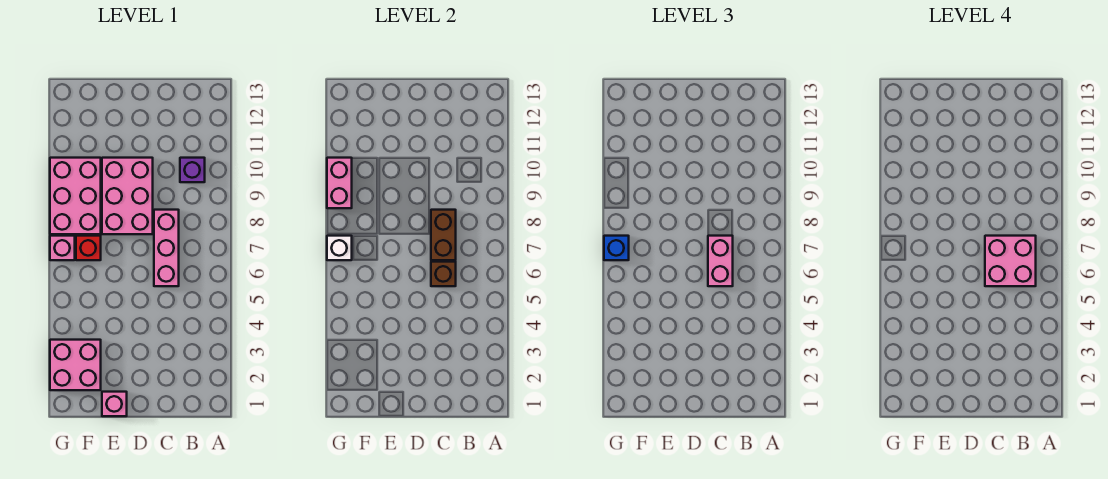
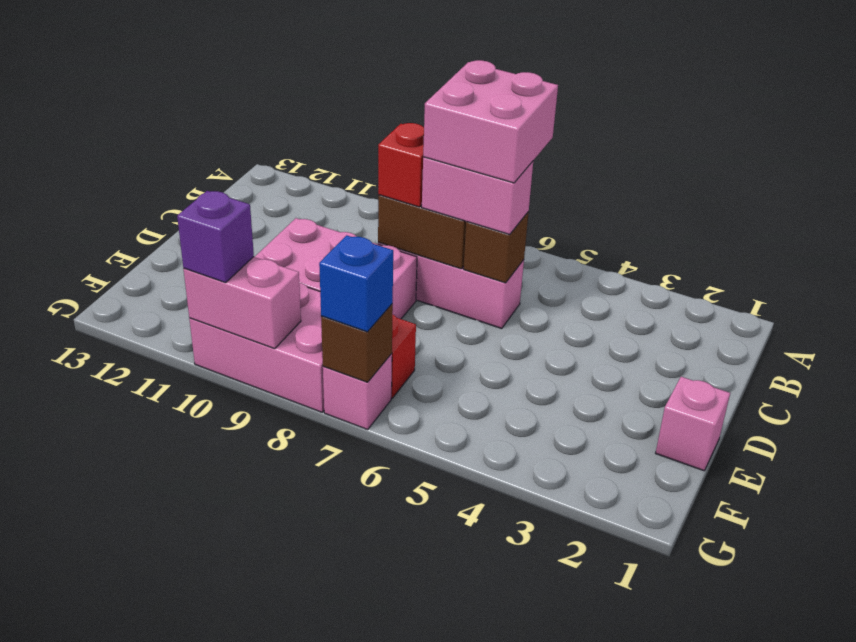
purple 1x1 brick [180,158,205,182] -> purple 1x1 brick moved to [177,191,254,283]
none -> red 1x1 brick [378,123,424,207]
pink 2x2 brick [50,340,101,390] -> none
white 1x1 brick [327,236,352,260] -> brown 1x1 brick [321,304,393,382]

